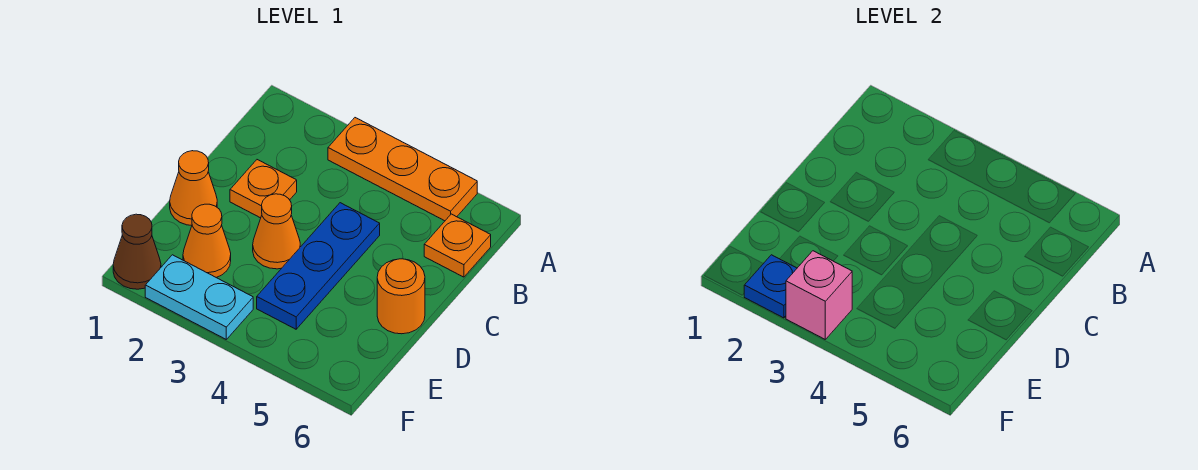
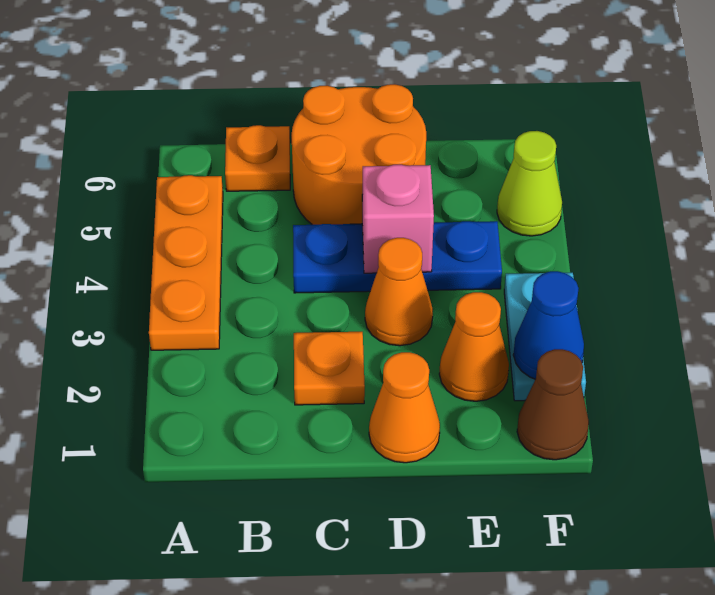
orange 1x1 round brick [377,259,425,334] -> orange 2x2 round brick [292,84,426,225]
blue 1x1 plate [744,255,797,318] -> blue 1x1 cone [513,271,584,379]
pink 1x1 brick [786,251,852,339] -> pink 1x1 brick moved to [362,165,434,273]
none -> lime 1x1 cone [497,131,562,236]

